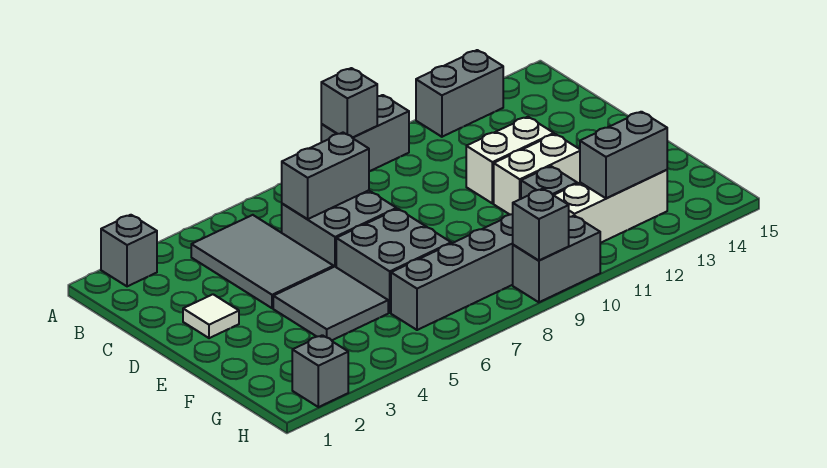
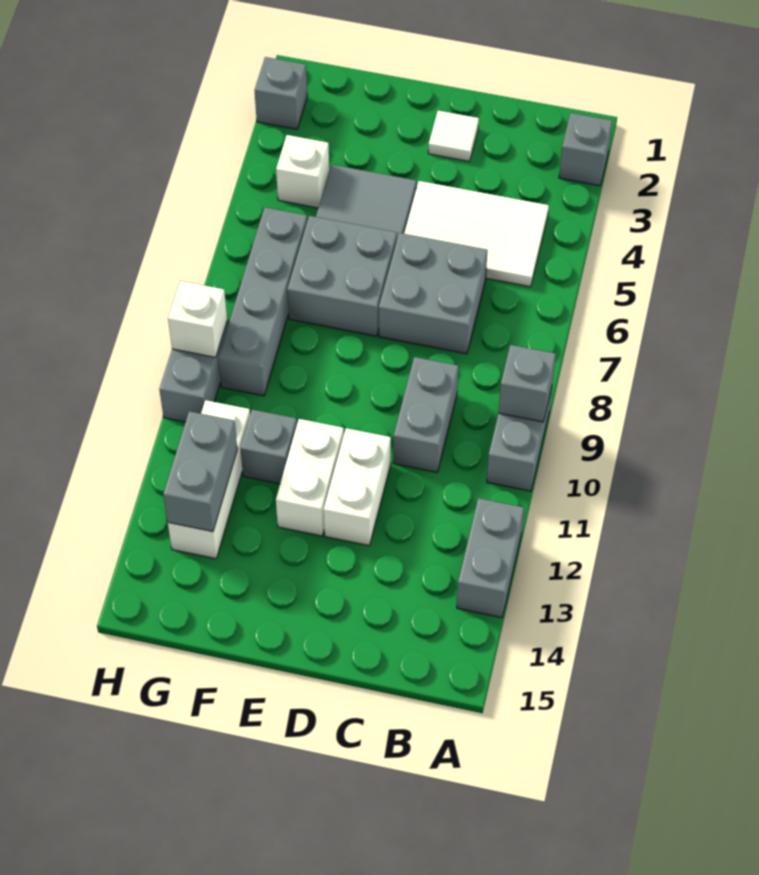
grey 2x3 tile [191,215,334,308] -> white 2x3 tile [404,181,549,287]
grey 1x2 brick [282,133,369,219] -> grey 1x2 brick moved to [393,357,458,472]
none -> white 1x1 brick [276,135,329,208]
grey 1x1 brick [513,189,569,261] -> white 1x1 brick [168,281,227,357]

